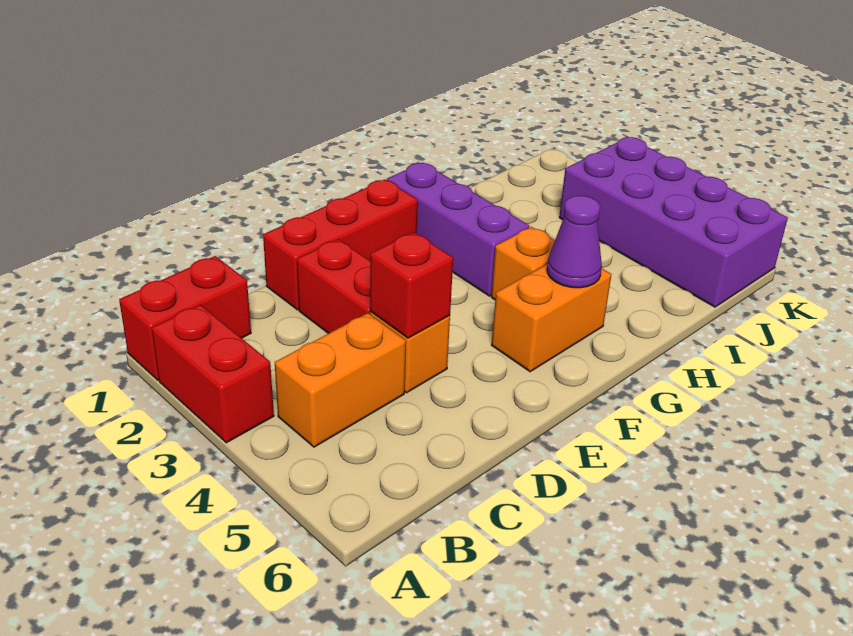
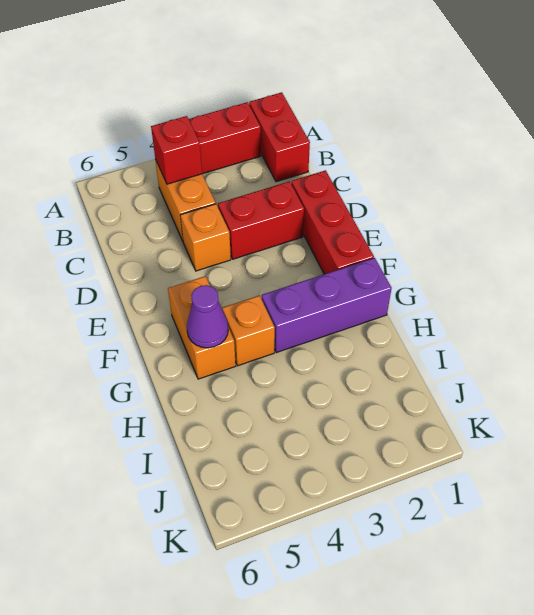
red 1x1 brick [370,232,453,338] -> red 1x1 brick moved to [151,116,202,184]
purple 2x4 brick [559,137,788,307] -> none

